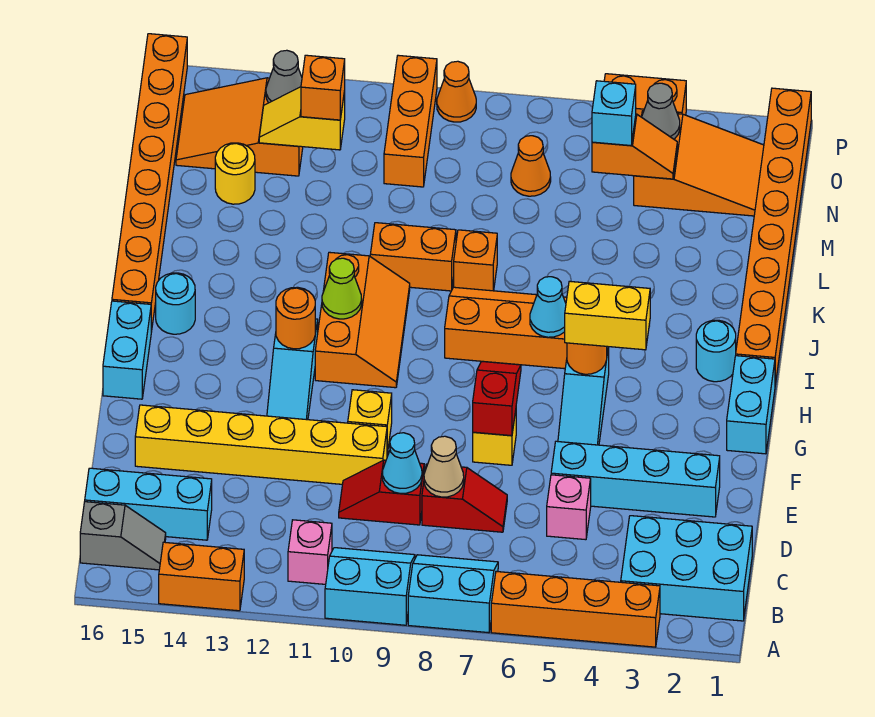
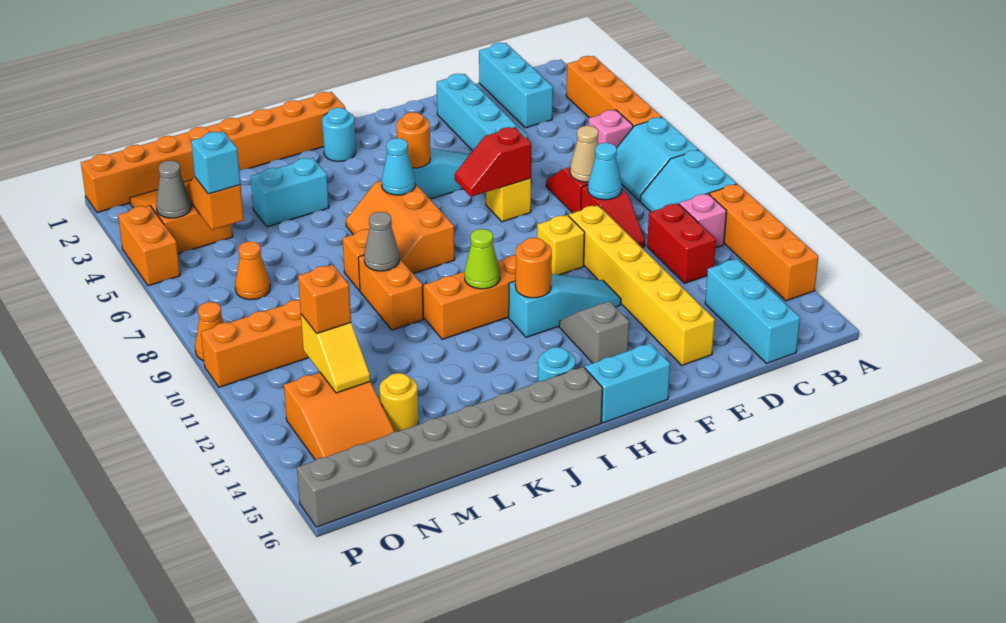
orange 1x2 brick [159,542,244,611] -> orange 1x4 brick [709,184,818,301]
cyan 2x3 brick [621,516,752,621] -> cyan 1x3 brick [479,43,553,128]
grey 1x2 slope [80,502,166,570] -> grey 1x2 slope moved to [559,301,629,363]
none -> red 1x2 brick [647,203,716,283]
pink 1x1 brick [547,475,591,540] -> pink 1x1 brick moved to [588,110,633,148]
cyan 1x2 brick [727,356,775,454] -> cyan 1x2 brick moved to [251,158,329,227]
yellow 1x2 brick [565,281,650,350] -> none
orange 1x8 brick [112,34,187,332] -> grey 1x8 brick [297,367,603,527]
grey 1x1 cone [266,50,302,103] -> grey 1x1 cone moved to [364,212,399,271]

